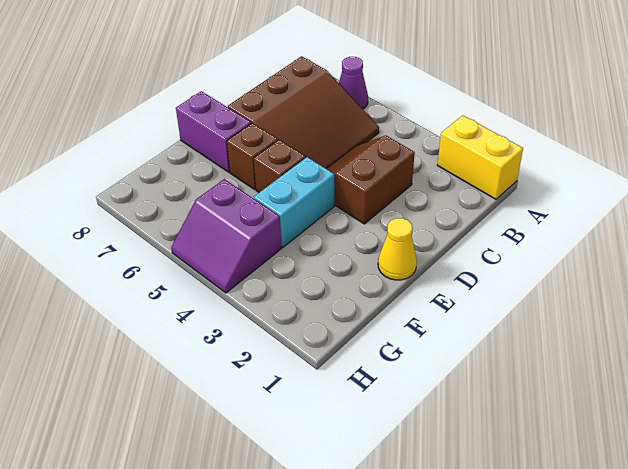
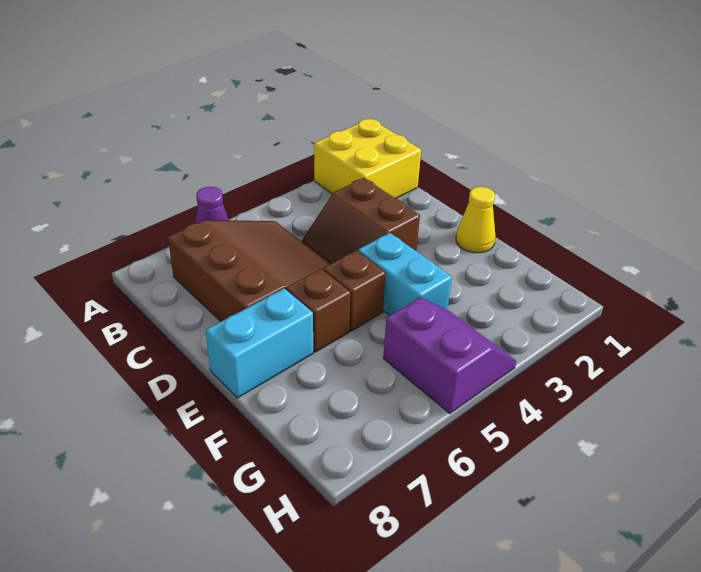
yellow 1x2 brick [438,115,523,199] -> yellow 2x2 brick [314,119,421,199]
purple 1x2 brick [176,91,251,172] -> cyan 1x2 brick [206,288,313,398]
purple 2x2 slope [171,179,282,293] -> purple 2x2 slope turned to [383,297,516,414]

